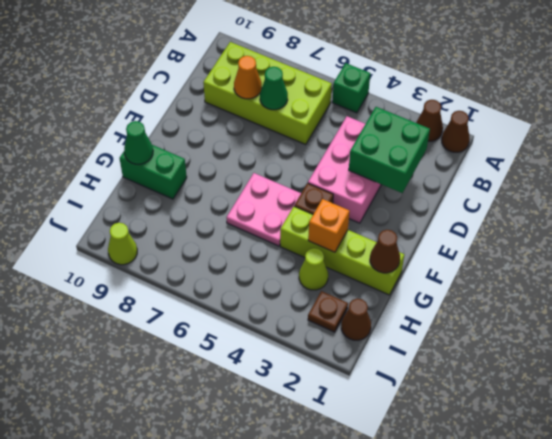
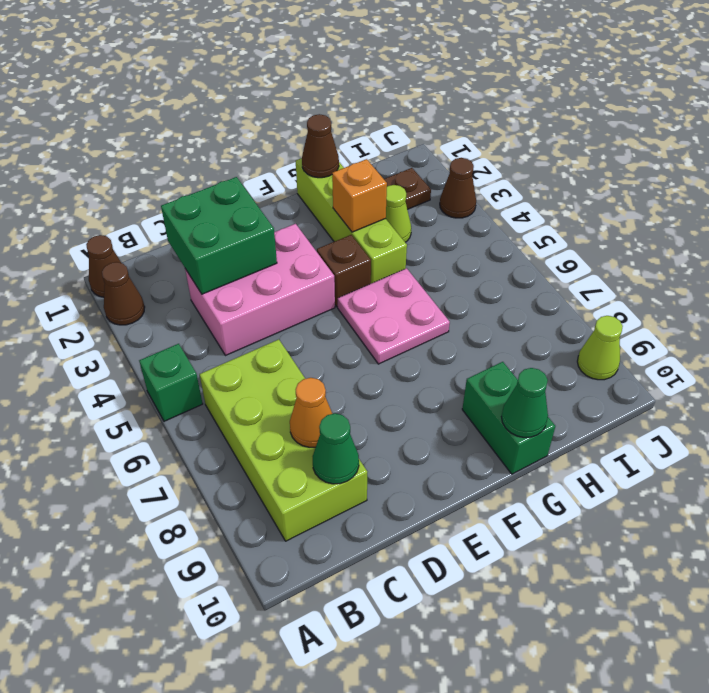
green 1x1 cone [260,67,288,110] -> green 1x1 cone moved to [313,413,359,484]
brown 1x1 cone [341,298,371,340] -> brown 1x1 cone moved to [440,158,476,218]

